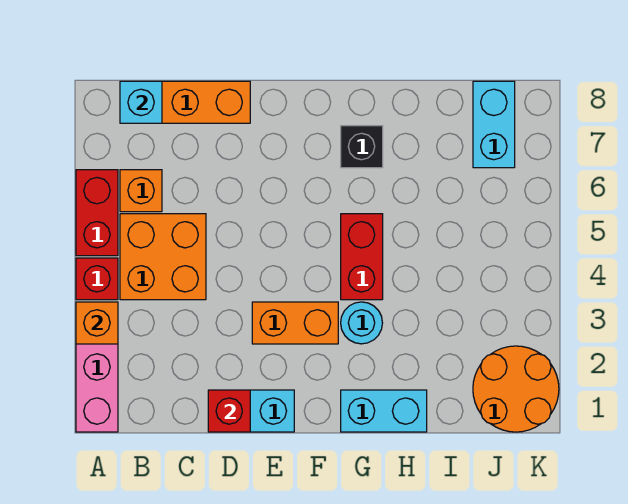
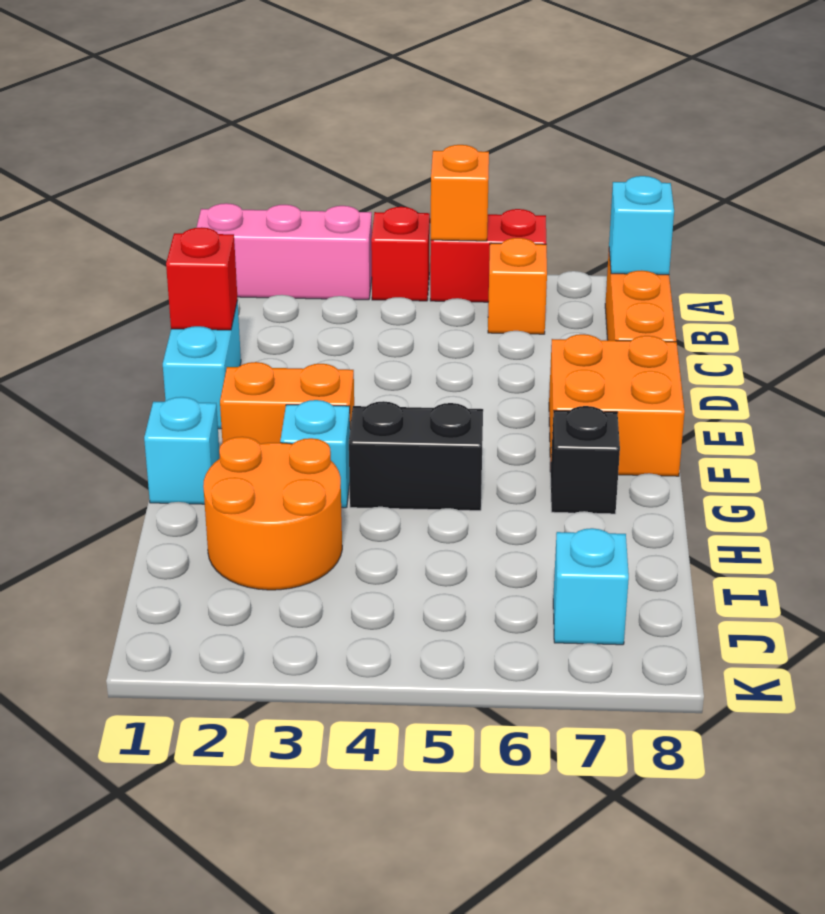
orange 1x1 brick [76,302,118,344] -> orange 1x1 brick moved to [431,145,489,241]
orange 2x2 brick [120,214,206,300] -> orange 2x2 brick moved to [549,334,685,476]
orange 1x2 brick [252,302,338,344] -> orange 1x2 brick turned to [220,362,354,444]
cyan 1x2 brick [341,390,427,432] -> cyan 1x1 brick [144,397,220,504]
cyan 1x1 round brick [341,302,382,344] -> cyan 1x1 brick [280,400,350,508]
red 1x2 brick [341,214,383,300] -> black 1x2 brick [349,401,483,511]
orange 2x2 round brick [473,346,559,432] -> orange 2x2 round brick moved to [203,437,342,590]
cyan 1x2 brick [473,81,515,168] -> cyan 1x1 brick [553,528,629,645]

